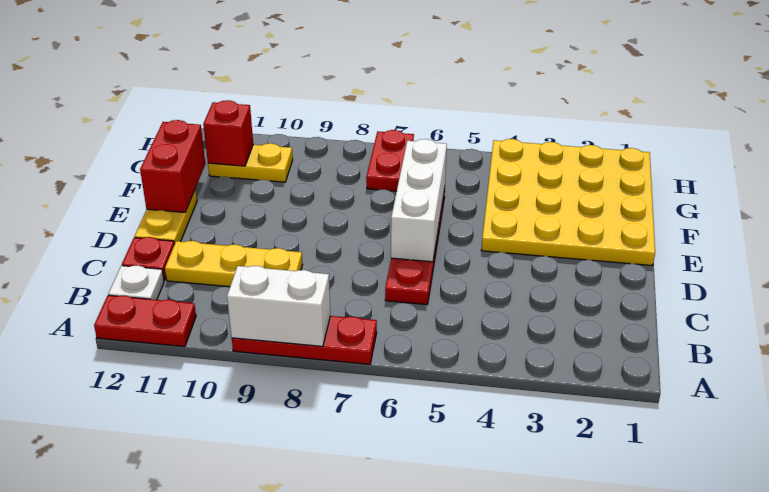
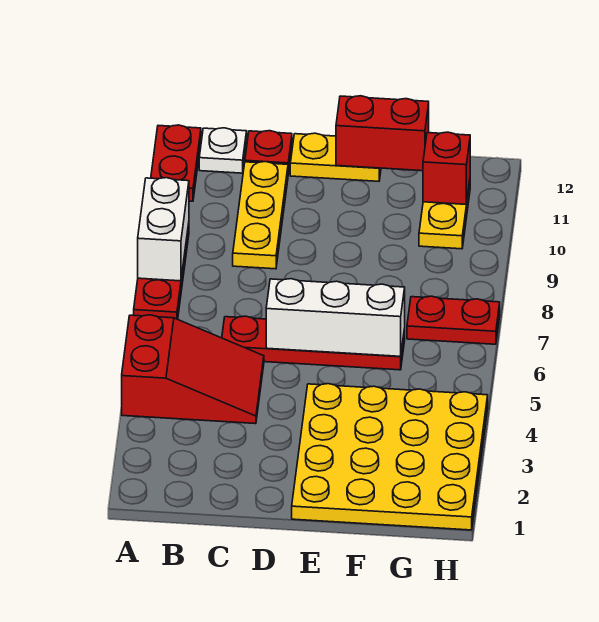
none -> red 2x3 slope [122,315,264,424]

